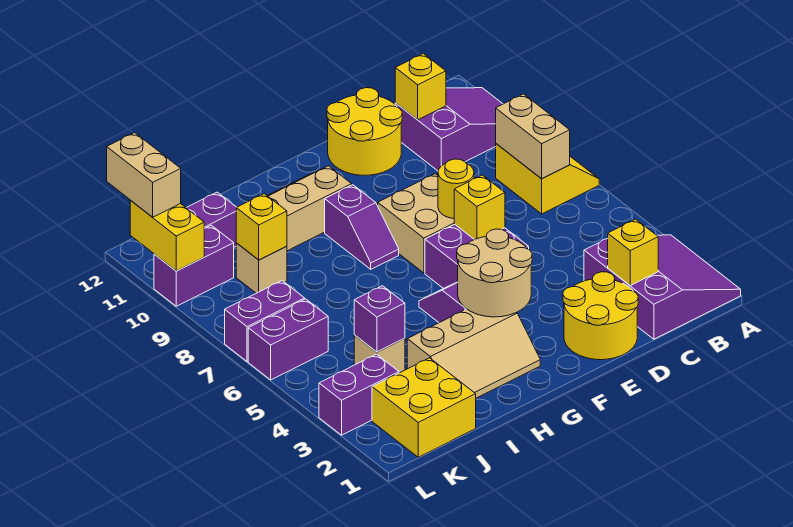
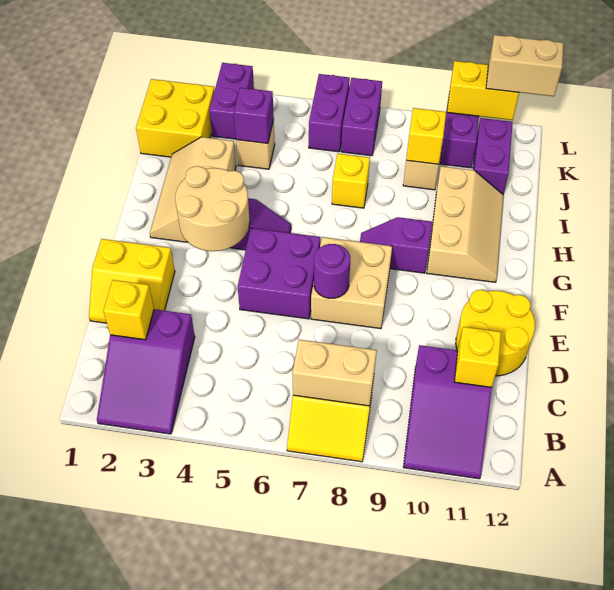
purple 3x3 slope [584,235,741,339] -> purple 2x3 slope [97,309,195,434]
yellow 2x2 round brick [563,272,638,360] -> yellow 2x2 slope [89,239,175,323]
yellow 1x1 brick [454,175,505,240] -> yellow 1x1 brick moved to [332,154,370,208]
yellow 1x1 round brick [438,159,474,218] -> purple 1x1 round brick [314,244,350,298]

